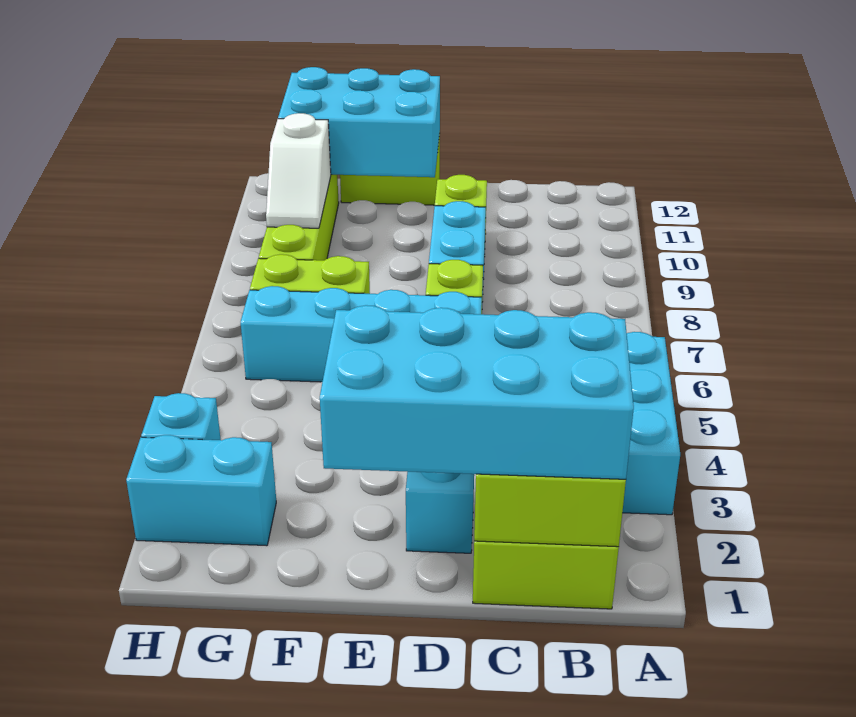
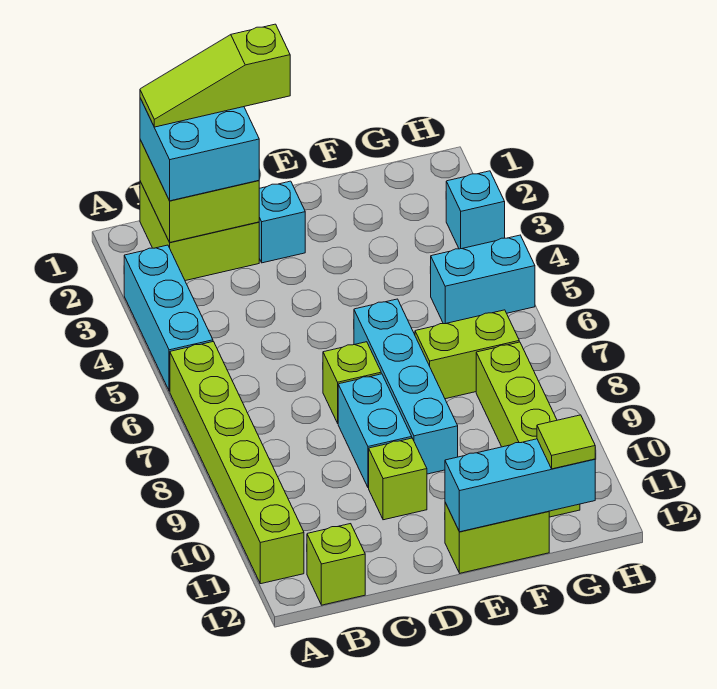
none -> lime 1x6 brick [170,342,304,584]
cyan 2x4 brick [320,305,634,479] -> cyan 2x2 brick [140,98,259,201]
none -> lime 1x3 slope [140,24,290,127]
none -> lime 1x1 brick [307,524,365,605]
cyan 1x4 brick [241,286,482,382] -> cyan 1x4 brick turned to [354,299,458,474]
cyan 2x3 brick [278,67,440,177] -> cyan 1x3 brick [445,439,595,532]
cyan 1x2 brick [126,435,276,546] -> cyan 1x2 brick moved to [431,235,535,324]
white 1x2 slope [266,113,331,228] -> none
none -> lime 1x1 tile [537,415,595,469]

